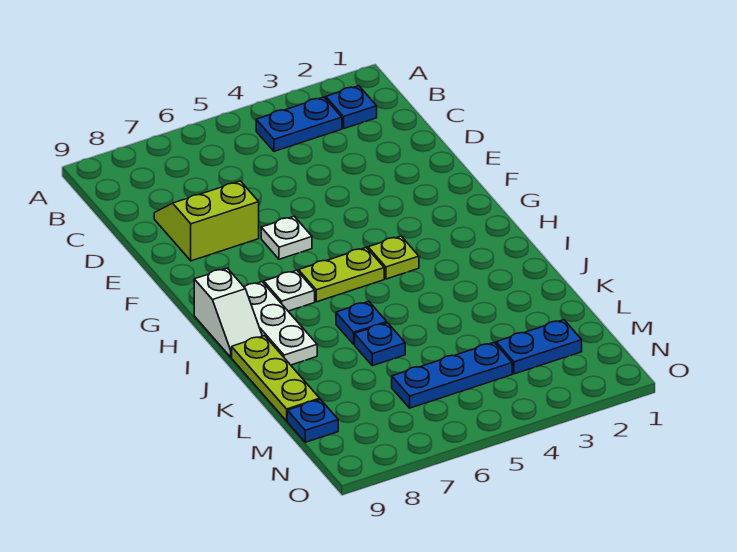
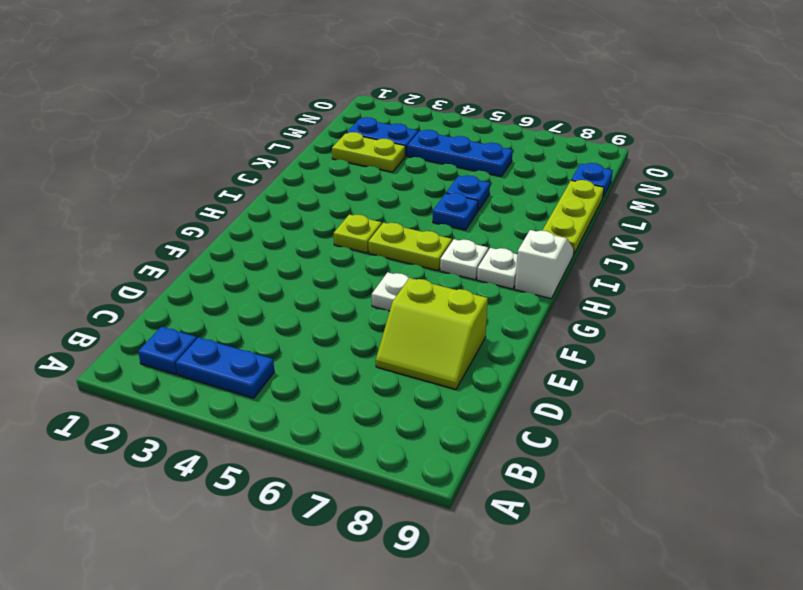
white 1x3 plate [244,282,317,365] -> white 1x1 plate [477,248,517,289]
none -> lime 1x2 plate [332,132,405,172]

